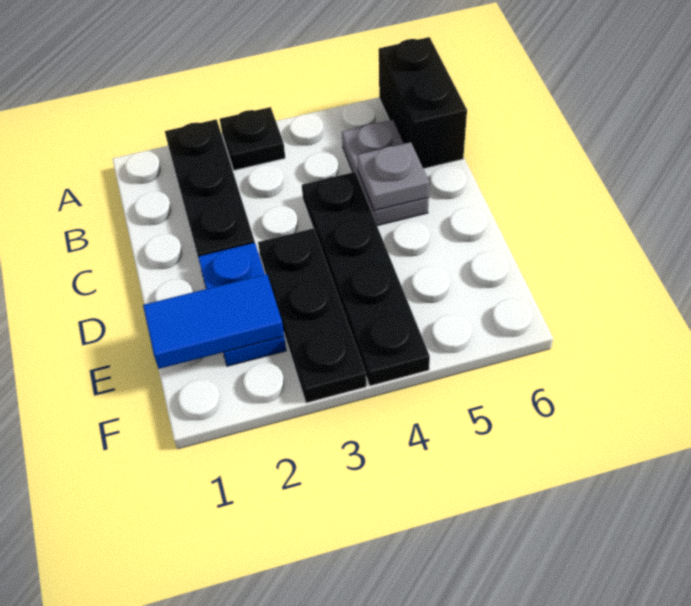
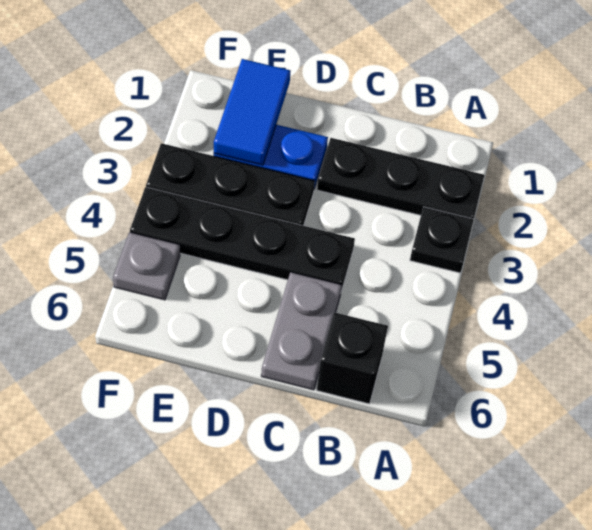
black 1x2 brick [379,37,467,169] -> black 1x1 brick [317,312,388,404]
grey 1x2 plate [342,120,429,226] -> grey 1x2 plate turned to [261,272,342,390]
grey 1x1 plate [357,142,429,211] -> grey 1x1 plate moved to [113,232,180,300]

